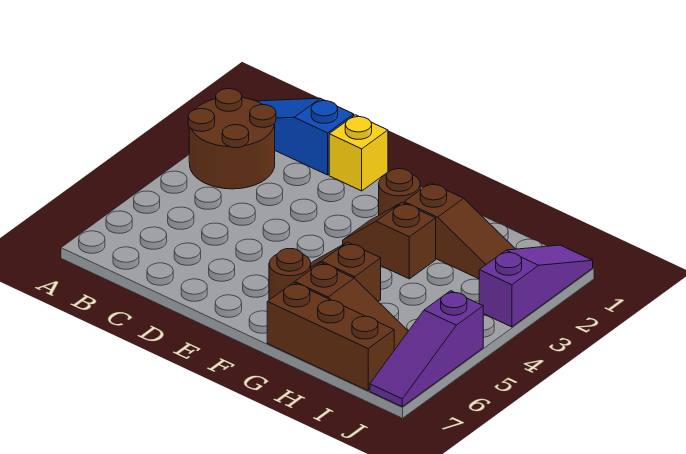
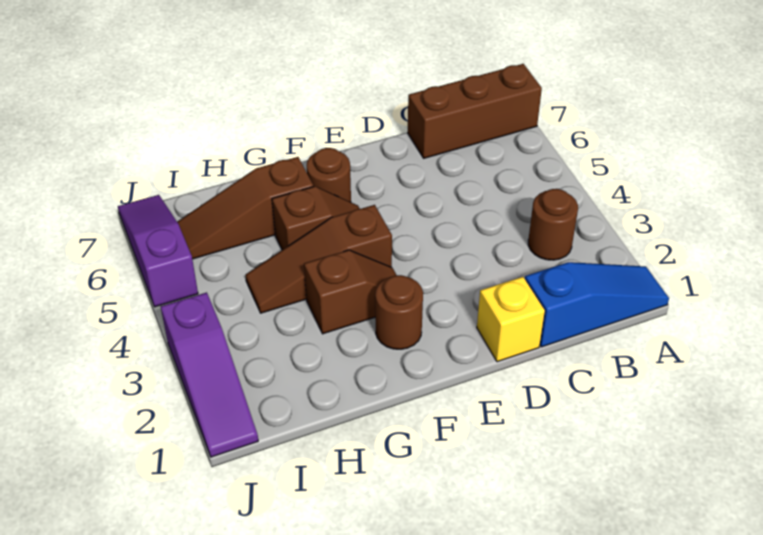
brown 2x2 round brick [188,89,276,189] -> brown 1x1 round brick [528,189,578,260]
brown 1x3 slope [404,183,515,279] -> brown 1x3 slope moved to [246,205,392,313]
brown 1x3 brick [267,283,394,391] -> brown 1x3 brick moved to [408,64,542,158]

